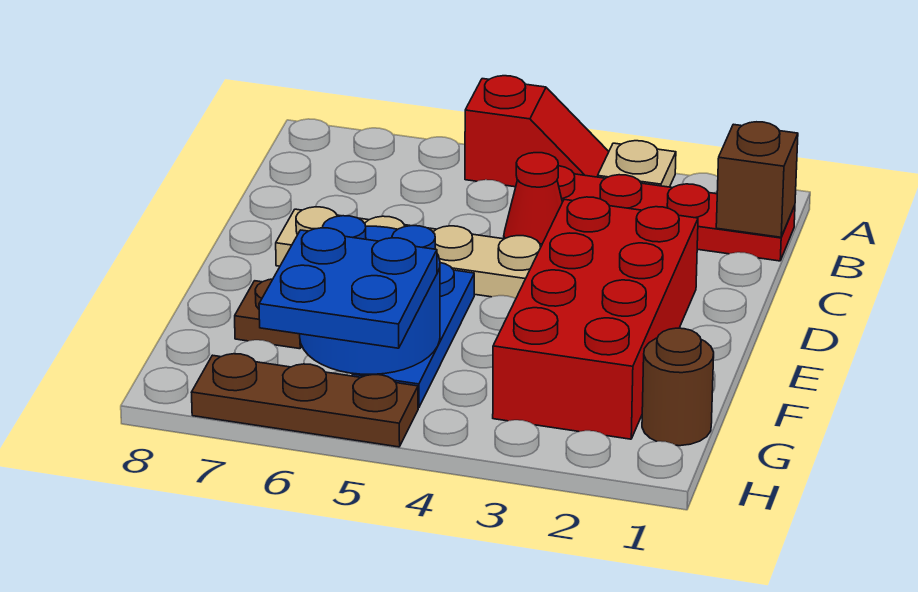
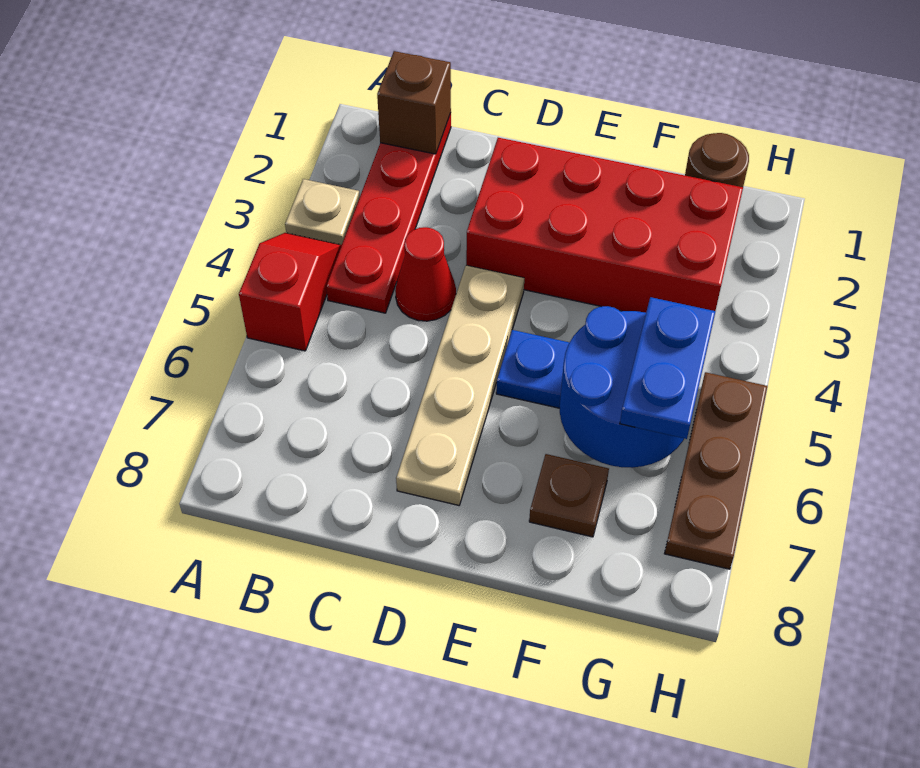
blue 2x2 plate [259,228,437,348] -> blue 1x2 plate [620,297,716,439]

